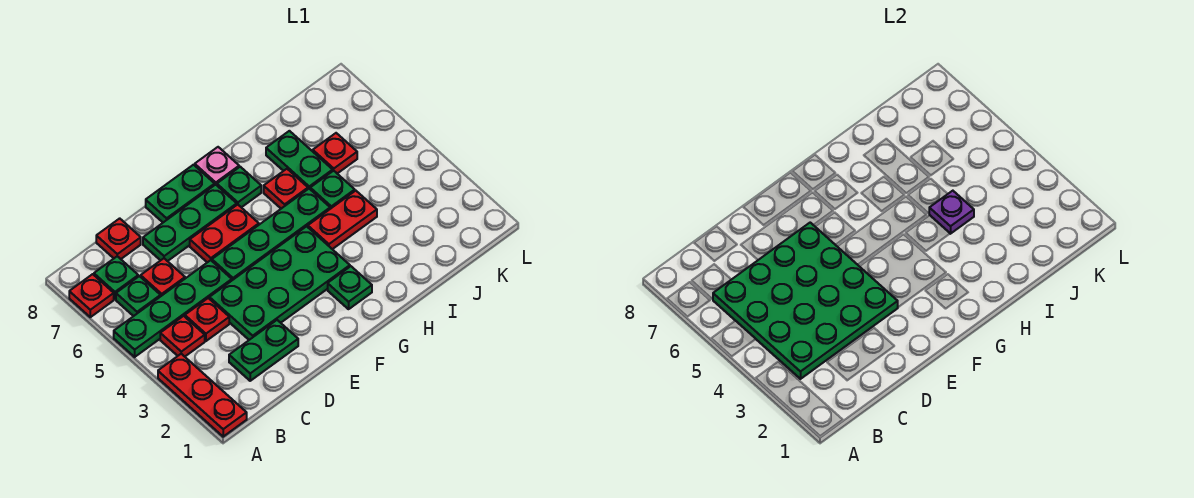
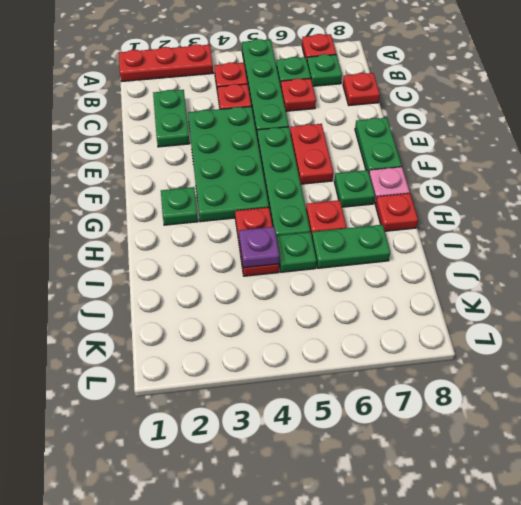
green 4x4 plate [713,223,898,379] -> none
green 1x3 plate [143,185,237,261] -> none
red 1x1 plate [313,133,357,174] -> red 1x1 plate moved to [375,193,418,231]

